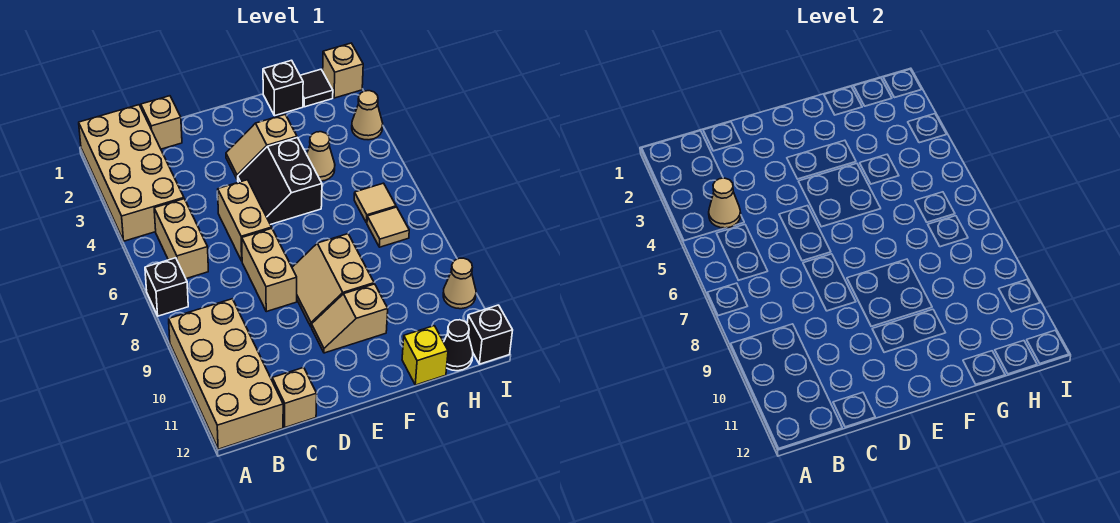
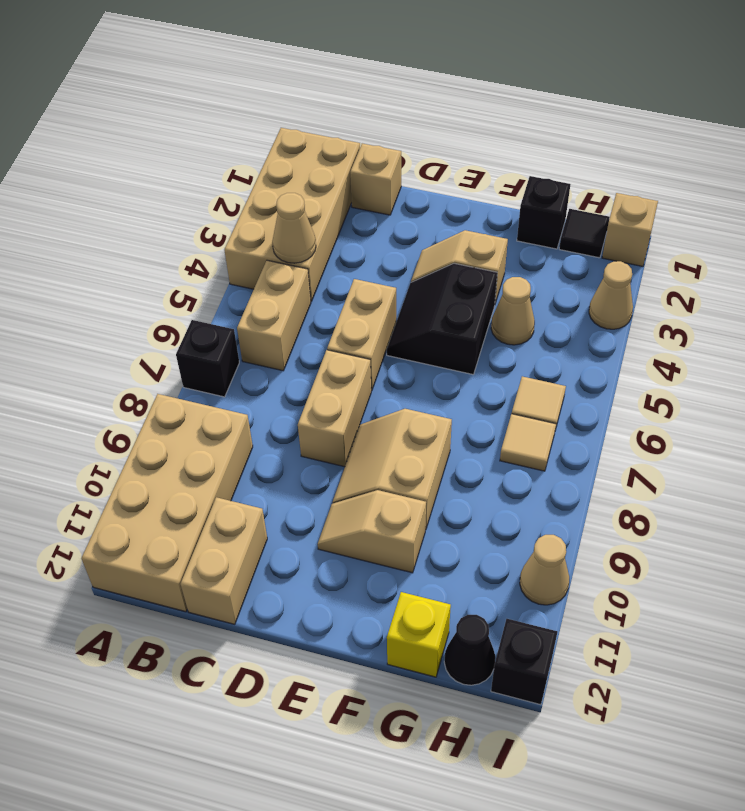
tan 1x1 brick [272,367,317,427] -> tan 1x2 brick [181,497,267,624]

